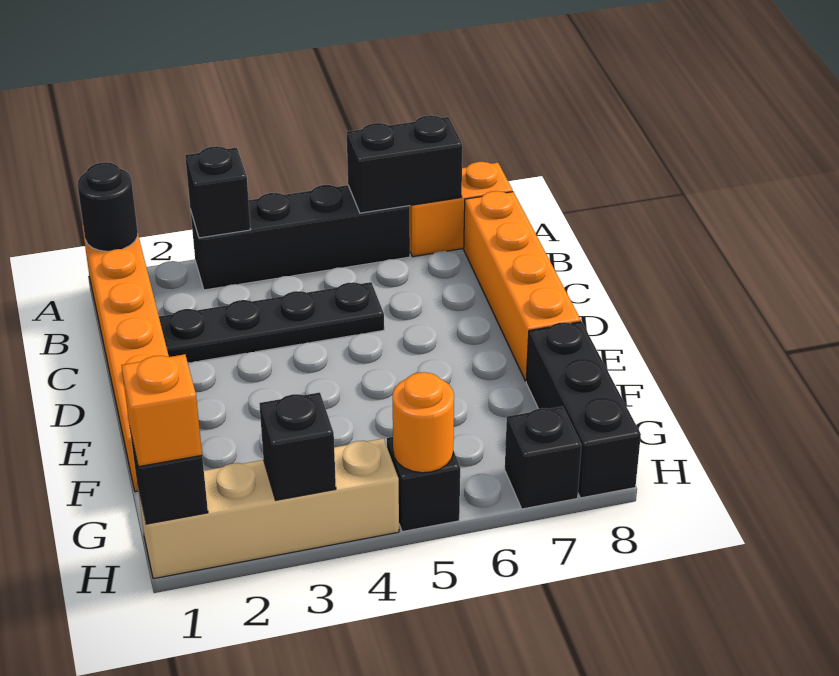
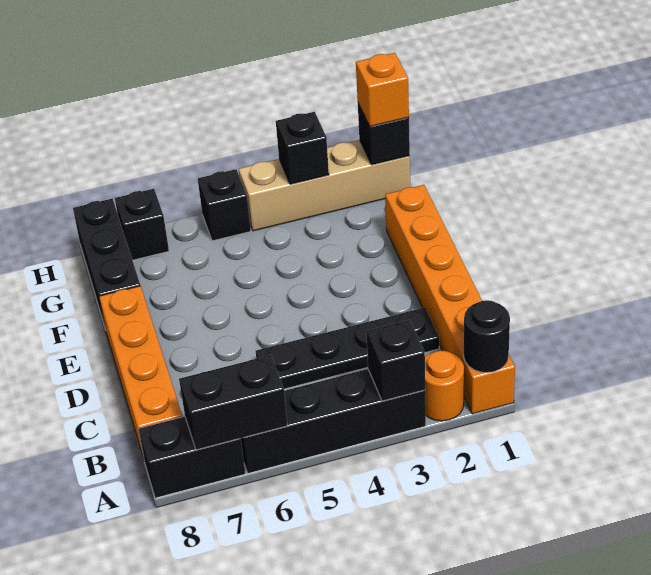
orange 1x2 brick [410,162,513,257] -> black 1x2 brick [138,416,245,498]
orange 1x1 round brick [393,372,454,473] -> orange 1x1 round brick moved to [425,351,464,421]

